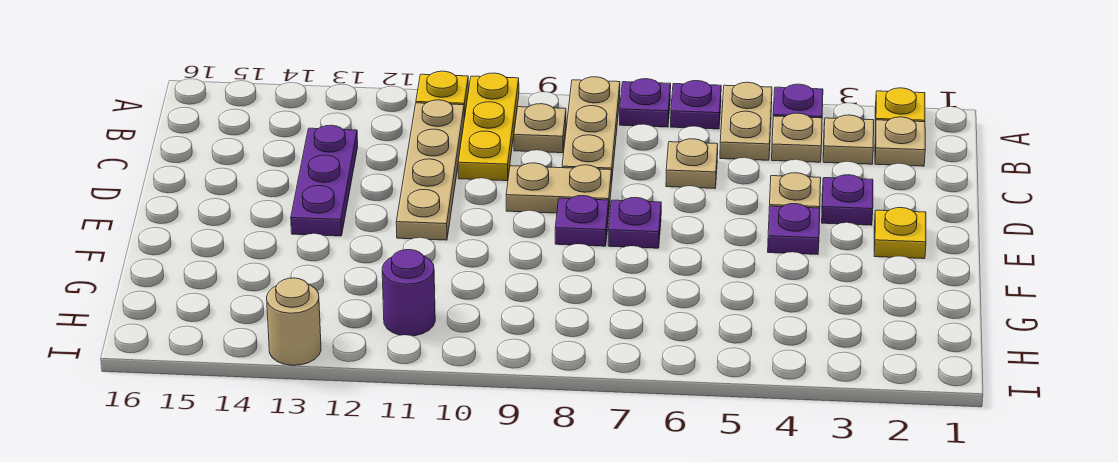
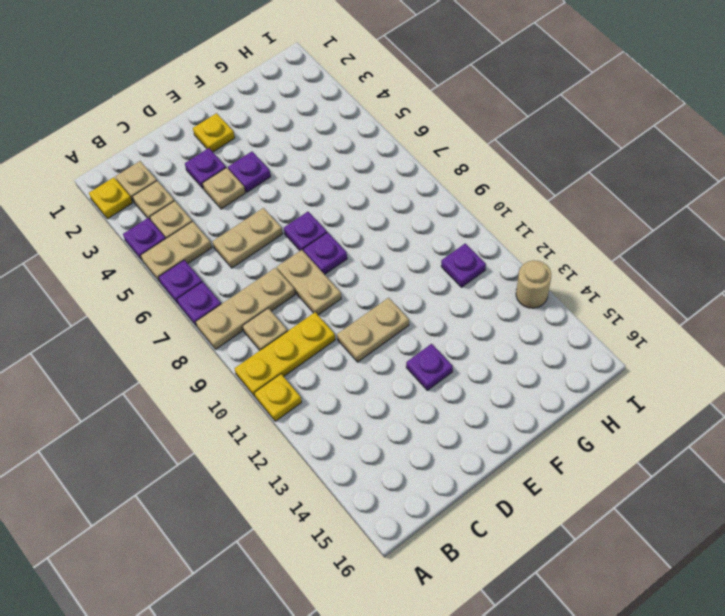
tan 1x4 plate [396,100,464,240] -> tan 1x2 plate [337,298,409,362]
tan 1x1 plate [666,139,718,188] -> tan 1x2 plate [212,208,283,268]
purple 1x3 plate [291,125,358,236] -> purple 1x1 plate [406,344,453,390]
purple 1x1 round brick [382,250,435,336] -> purple 1x1 plate [441,243,486,287]

